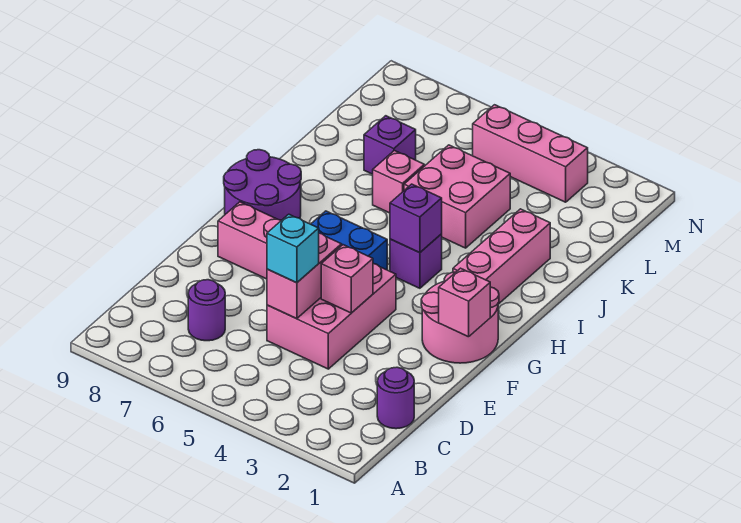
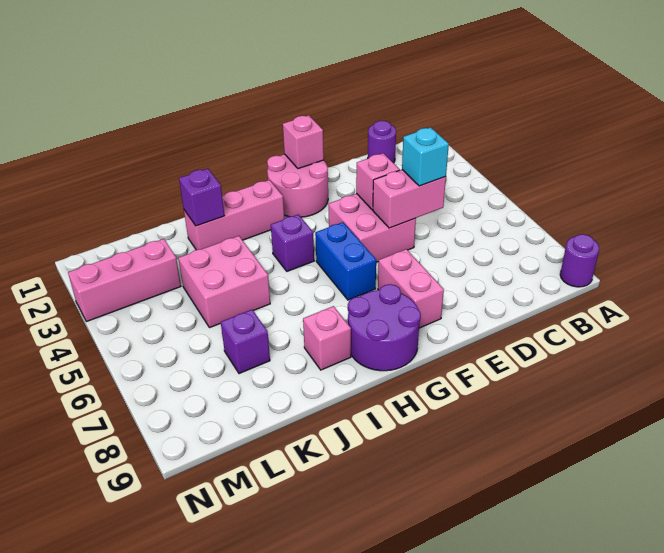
purple 1x1 round brick [188,280,225,341] -> purple 1x1 round brick moved to [560,234,599,287]
pink 2x3 brick [267,264,396,369] -> pink 2x2 brick [329,193,416,262]
purple 1x1 brick [390,184,442,253] -> purple 1x1 brick moved to [179,169,224,226]
pink 1x1 brick [373,151,424,213] -> pink 1x1 brick moved to [303,306,351,370]
pink 1x3 brick [473,105,588,202] -> pink 1x3 brick turned to [68,239,181,322]

